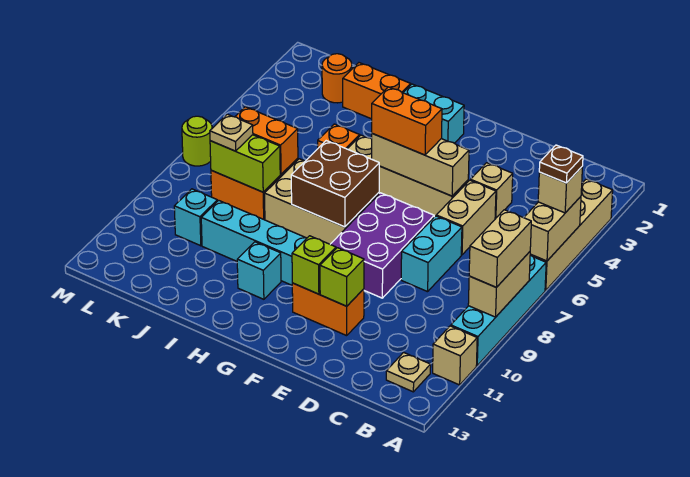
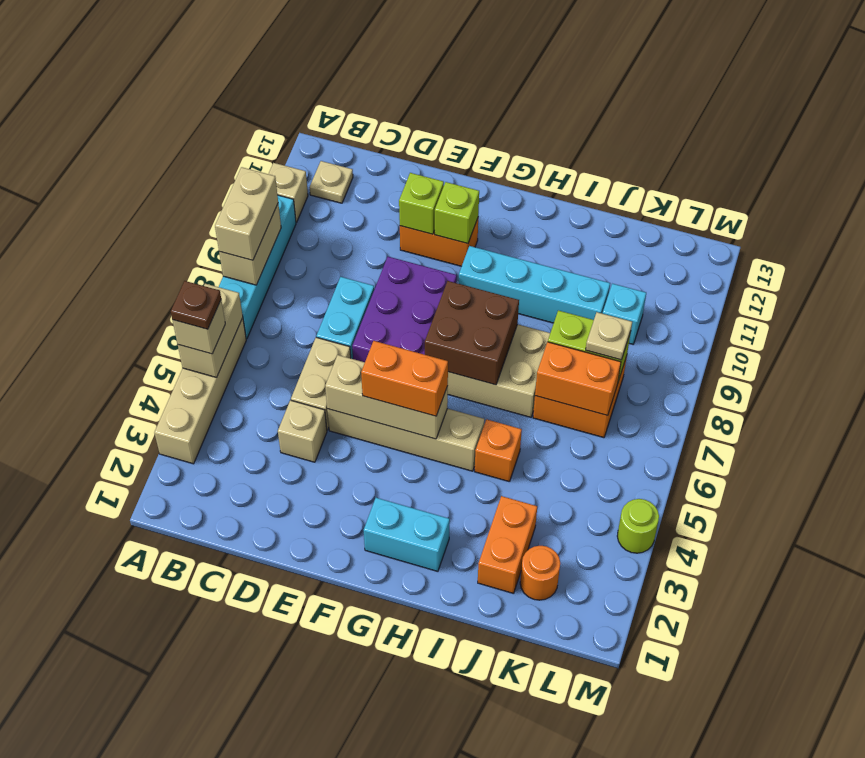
cyan 1x1 brick [237,242,281,299] -> none
orange 1x2 brick [343,63,411,119] -> orange 1x2 brick turned to [478,496,537,593]
lime 1x1 round brick [182,116,212,166] -> lime 1x1 round brick moved to [617,499,659,553]

